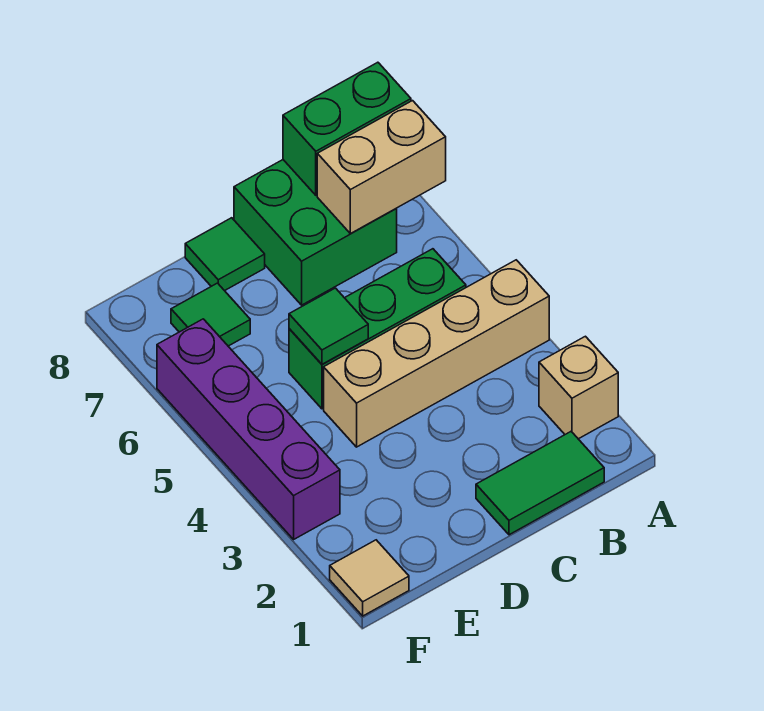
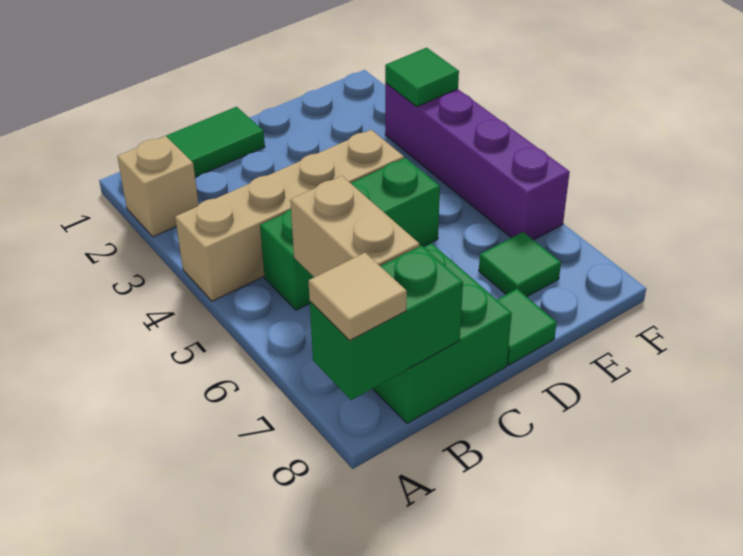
tan 1x2 brick [317,101,446,234] -> tan 1x2 brick turned to [290,176,420,277]
green 1x1 tile [289,288,368,364] -> green 1x1 tile moved to [385,48,459,107]
tan 1x1 tile [330,540,409,616] -> tan 1x1 tile moved to [309,253,407,341]

